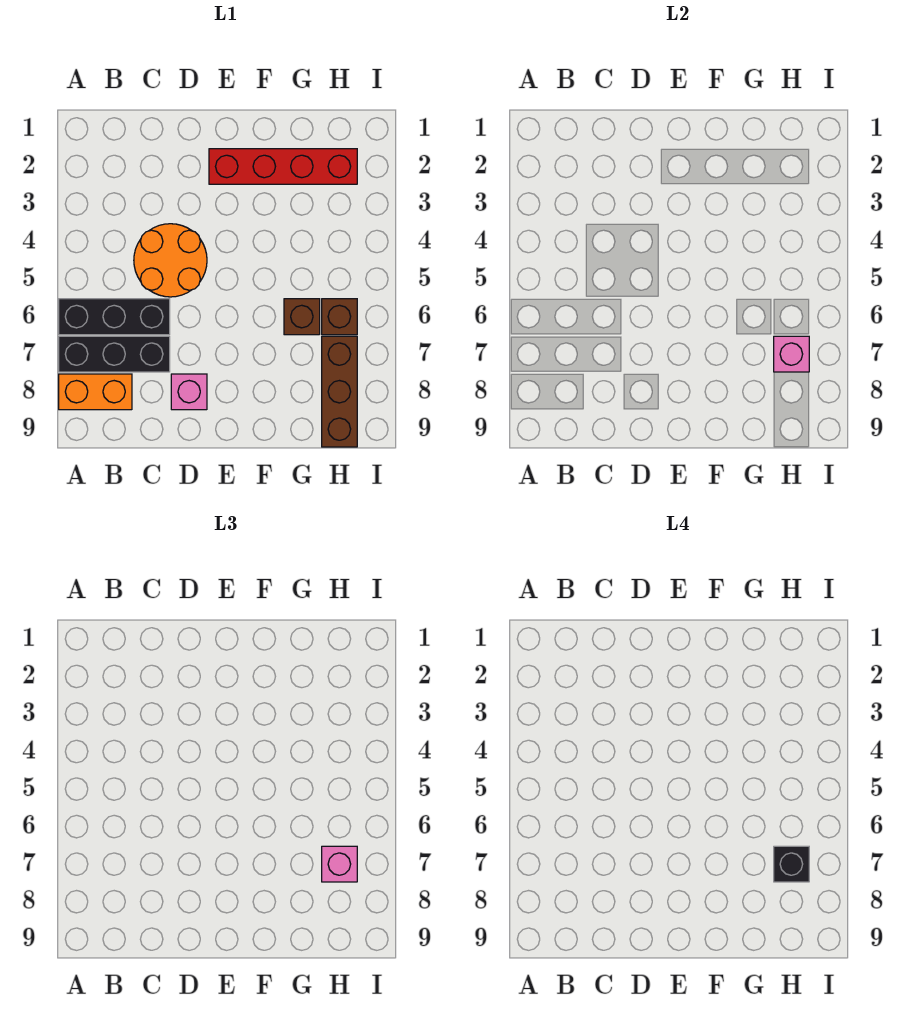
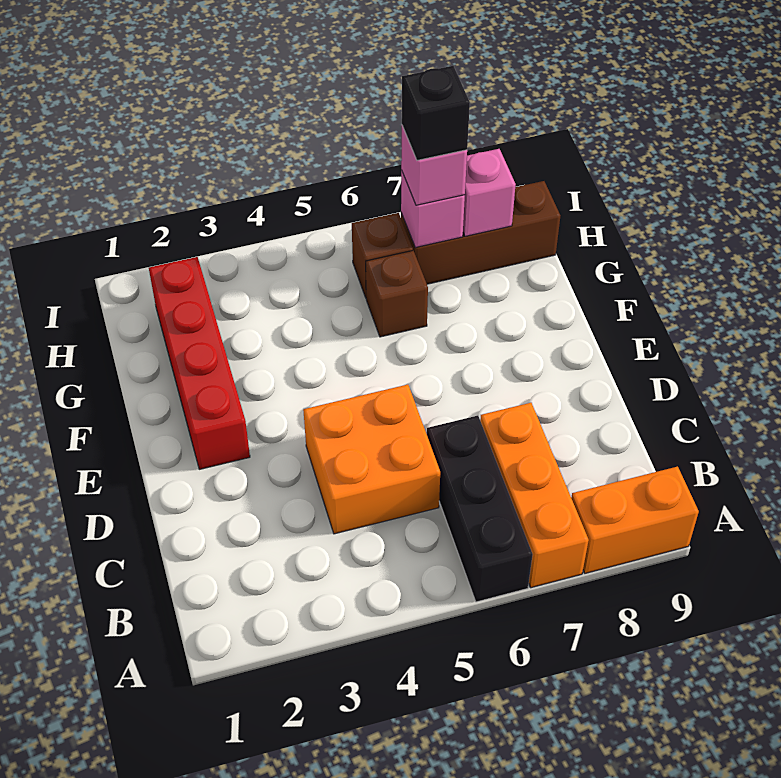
black 1x3 brick [59,336,170,372] -> orange 1x3 brick [480,403,589,588]
orange 1x2 brick [59,374,132,410] -> orange 1x2 brick turned to [571,467,699,573]
orange 2x2 round brick [134,224,207,297] -> orange 2x2 brick [303,385,440,534]
pink 1x1 brick [171,374,207,410] -> pink 1x1 brick moved to [463,149,516,236]

